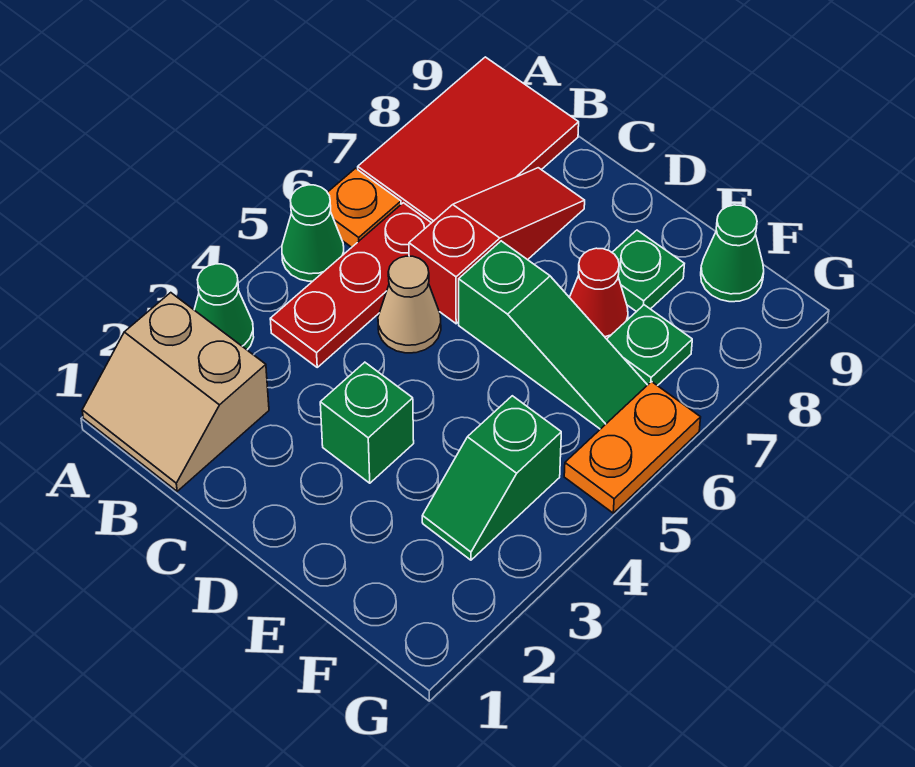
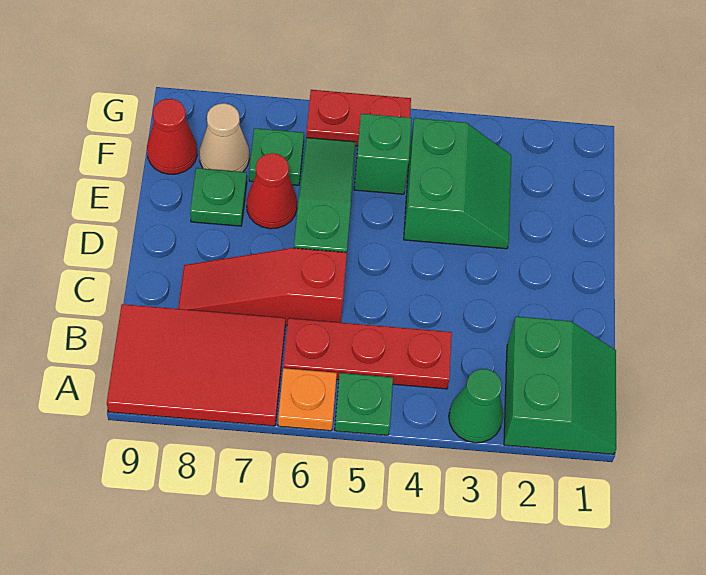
tan 2x2 slope [82,293,269,491] -> green 2x2 slope [504,317,616,454]
green 1x1 cone [282,185,344,281] -> green 1x1 plate [335,373,393,435]
tan 1x1 cone [378,256,441,353] -> tan 1x1 cone moved to [199,103,249,172]
green 1x1 brick [320,362,414,483] -> green 1x1 brick moved to [354,114,412,194]
green 1x2 slope [422,396,561,560] -> green 2x2 slope [404,118,511,249]
green 1x1 cone [701,205,764,302] -> red 1x1 cone [147,99,197,174]
orange 1x2 plate [564,382,701,513] -> red 1x2 plate [306,90,411,146]

